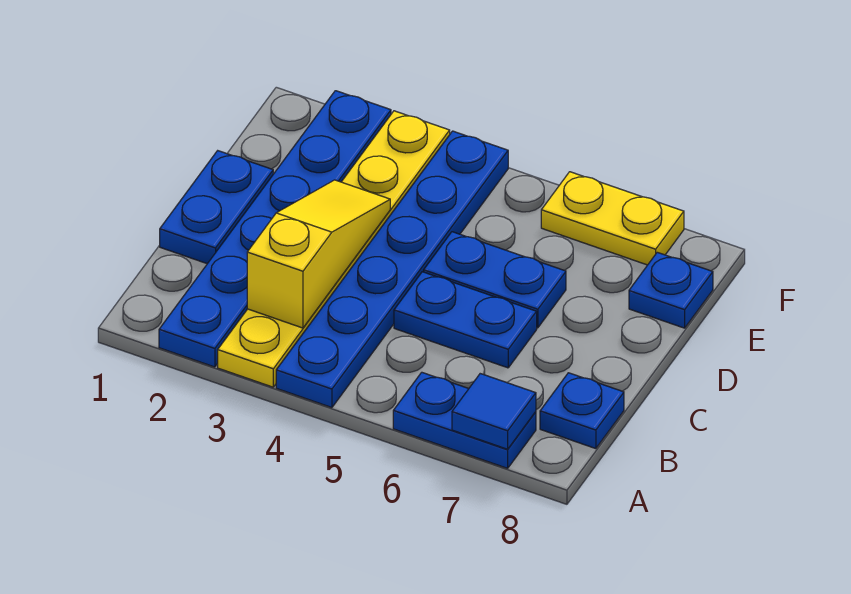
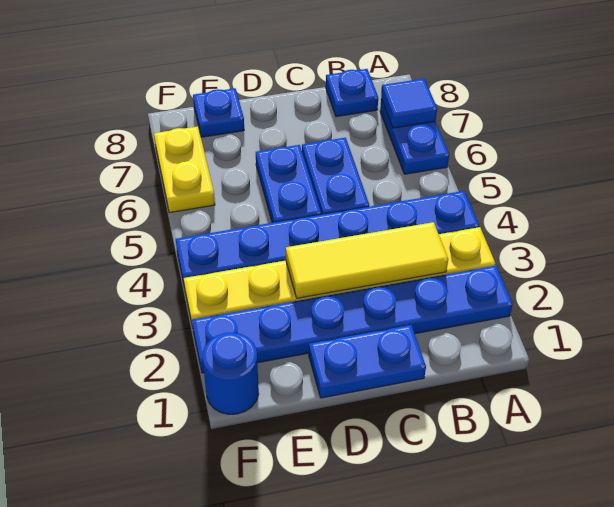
yellow 1x3 slope [247,180,390,328] -> yellow 1x3 tile [286,222,448,298]
none -> blue 1x1 round brick [203,333,259,414]

